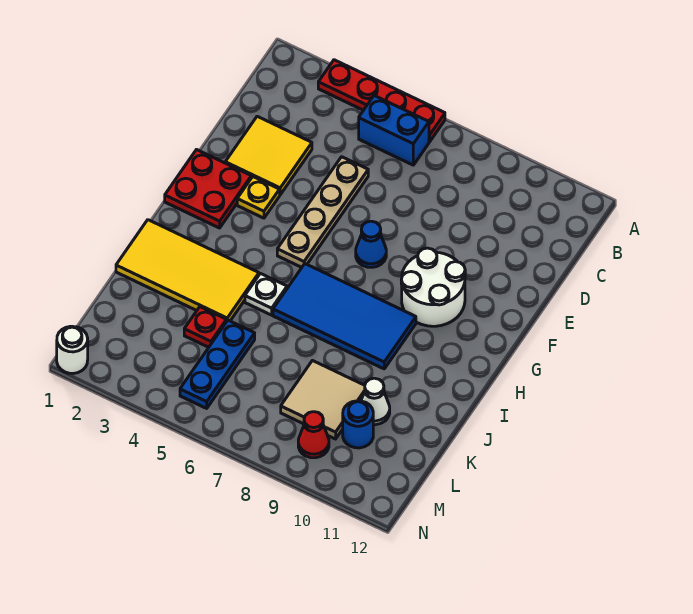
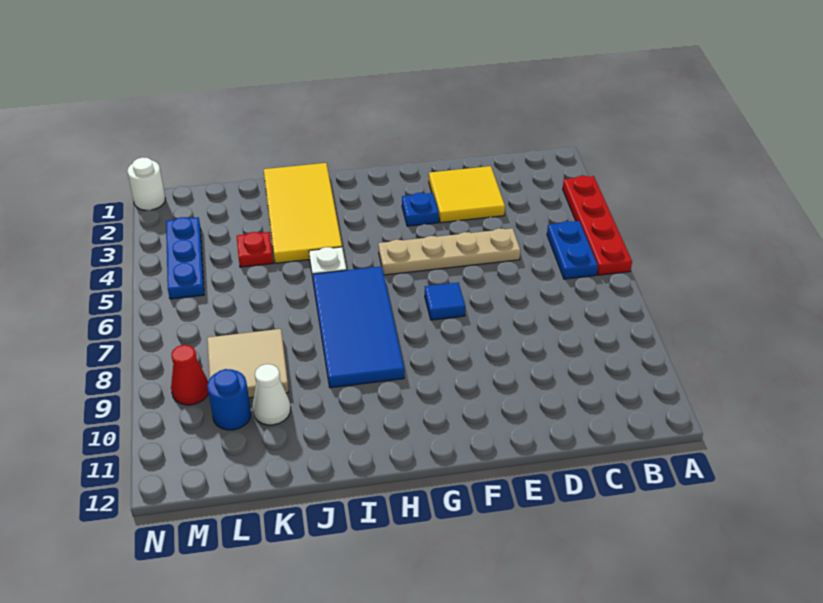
blue 1x2 brick [359,96,429,165] -> blue 1x2 plate [547,221,598,279]
red 2x2 plate [165,150,251,228] -> none
yellow 1x1 plate [237,177,280,218] -> blue 1x1 plate [402,193,439,226]
blue 1x1 cone [356,221,386,267] -> blue 1x1 tile [425,283,465,320]
white 2x2 round brick [401,248,465,326] -> none
blue 1x3 plate [180,320,255,408] -> blue 1x3 plate turned to [166,217,204,299]

